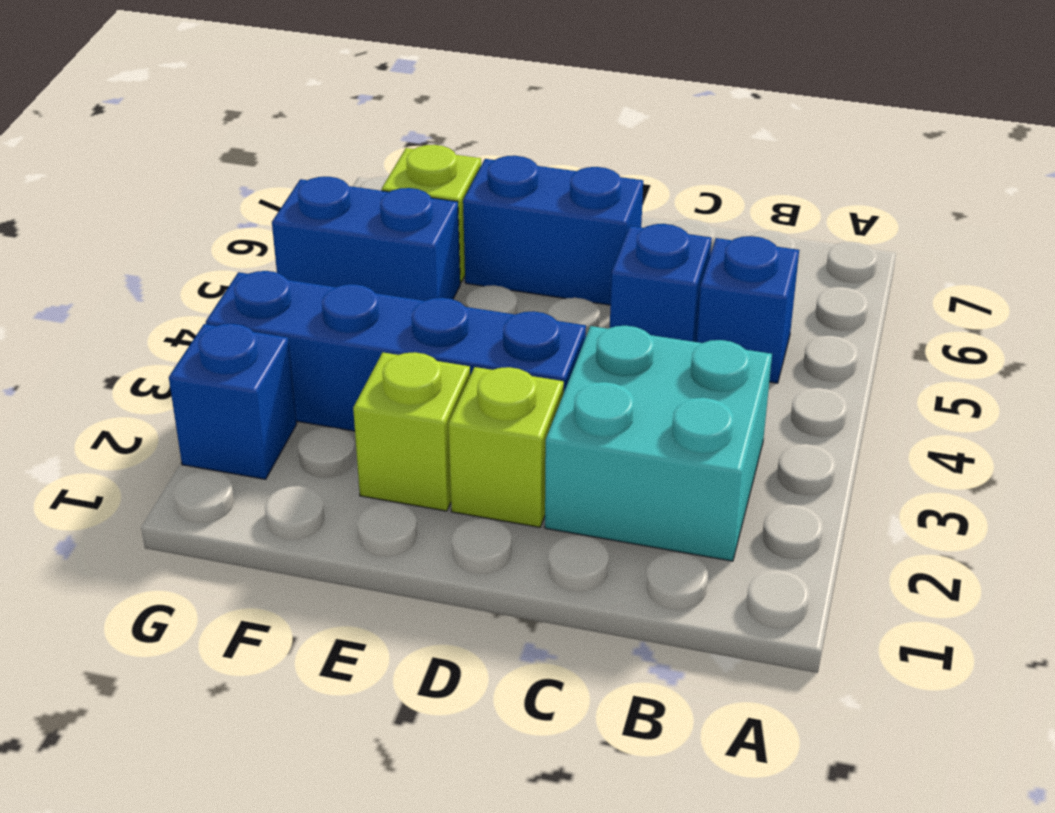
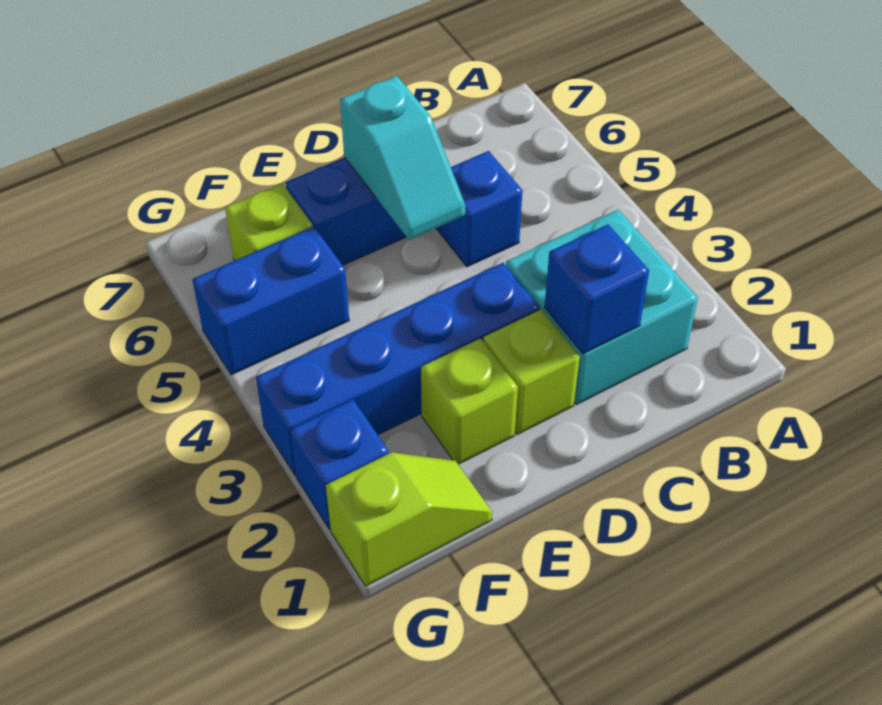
blue 1x1 brick [697,236,799,383] -> blue 1x1 brick moved to [545,224,649,354]
none -> cyan 1x2 slope [340,76,465,240]
none -> lime 1x2 slope [326,452,492,586]

